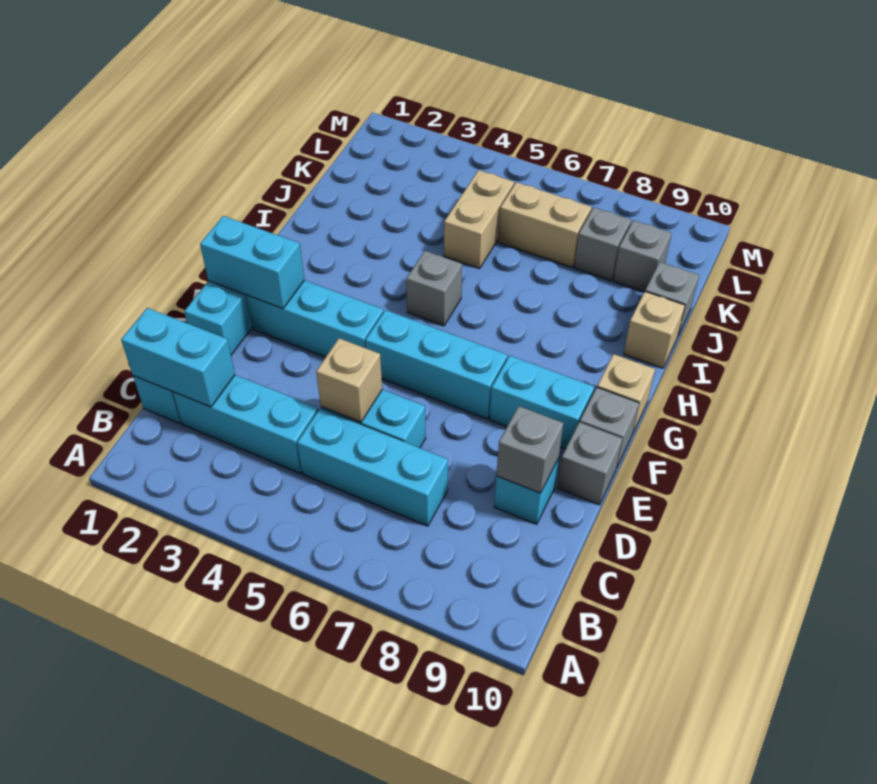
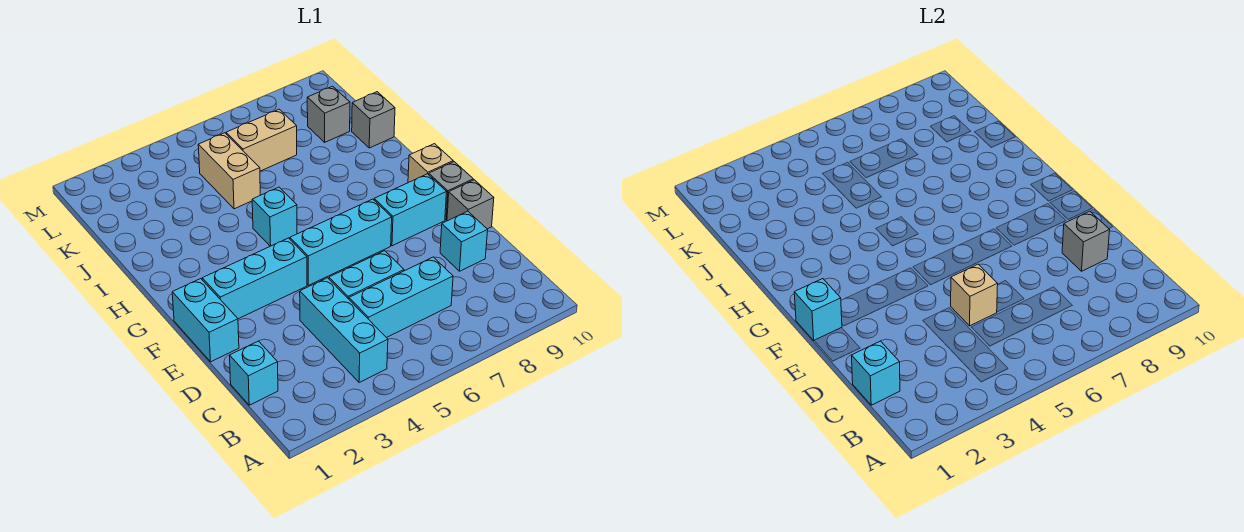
cyan 1x2 brick [121,308,235,407] -> cyan 1x1 brick [852,341,900,405]
cyan 1x3 brick [173,375,318,473] -> cyan 1x3 brick turned to [300,278,388,383]
cyan 1x2 brick [200,216,304,309] -> cyan 1x1 brick [794,279,842,341]
grey 1x1 brick [406,251,462,326] -> cyan 1x1 brick [252,187,297,246]
tan 1x1 brick [624,292,685,368] -> none
grey 1x1 brick [574,208,631,281] -> none

